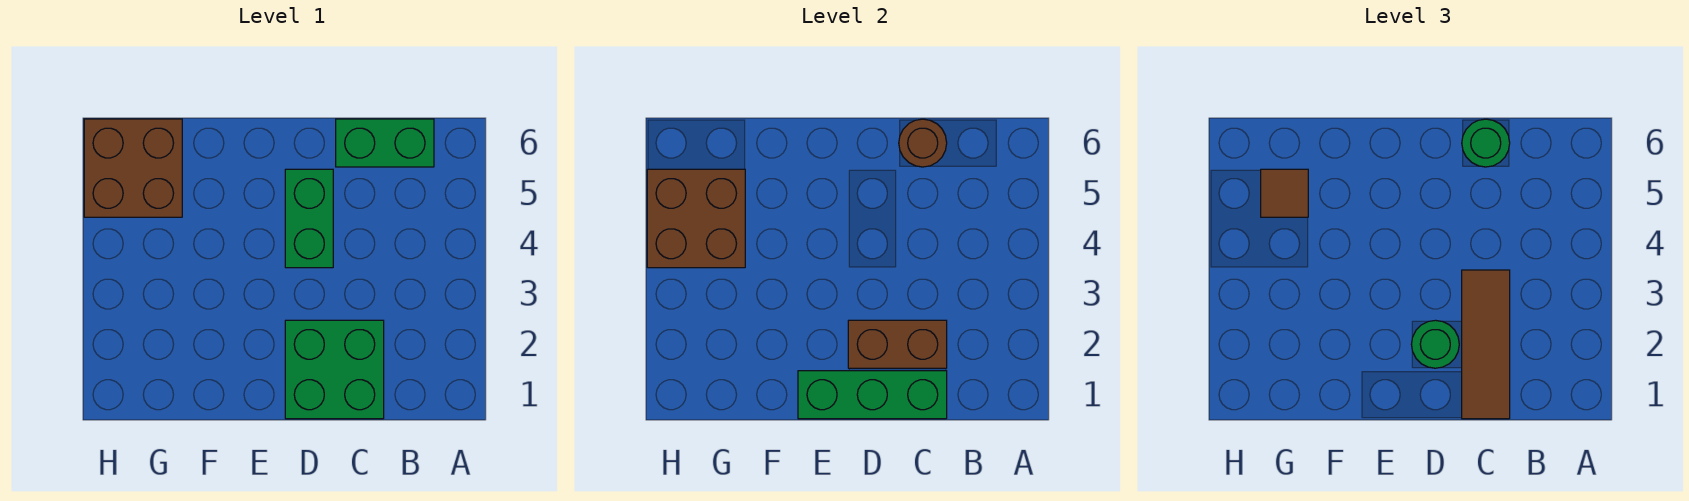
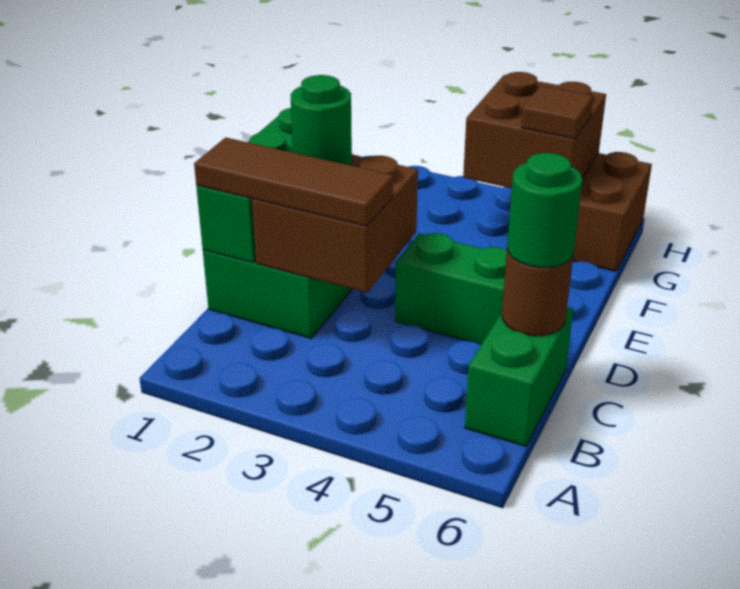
brown 1x2 brick [848,320,947,368] -> brown 2x2 brick [252,155,418,293]

